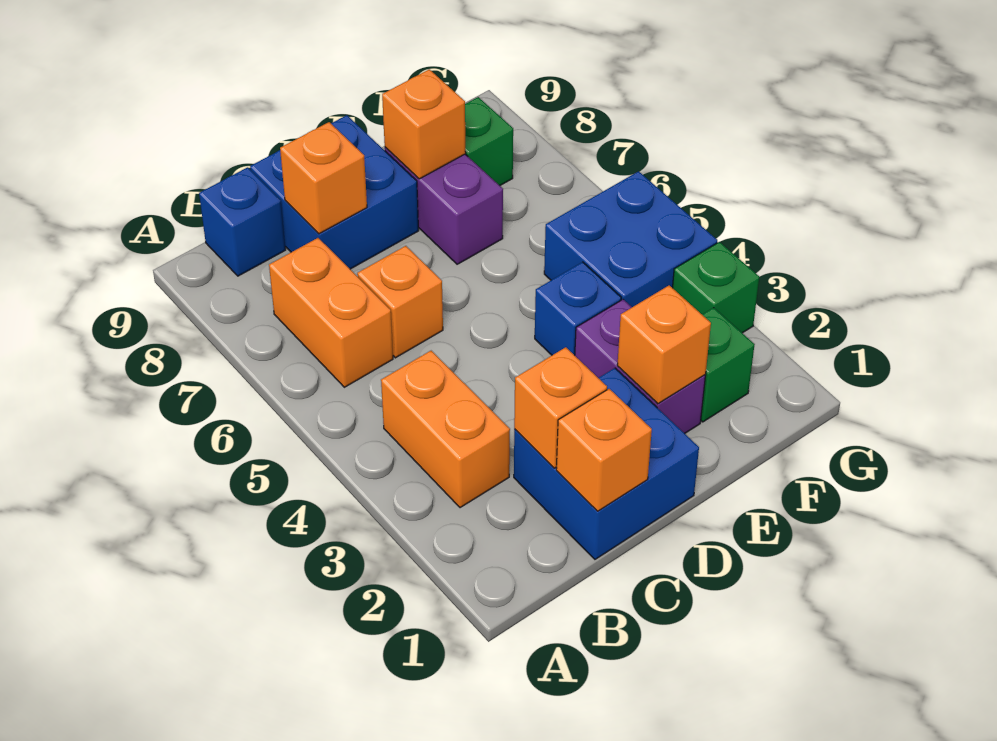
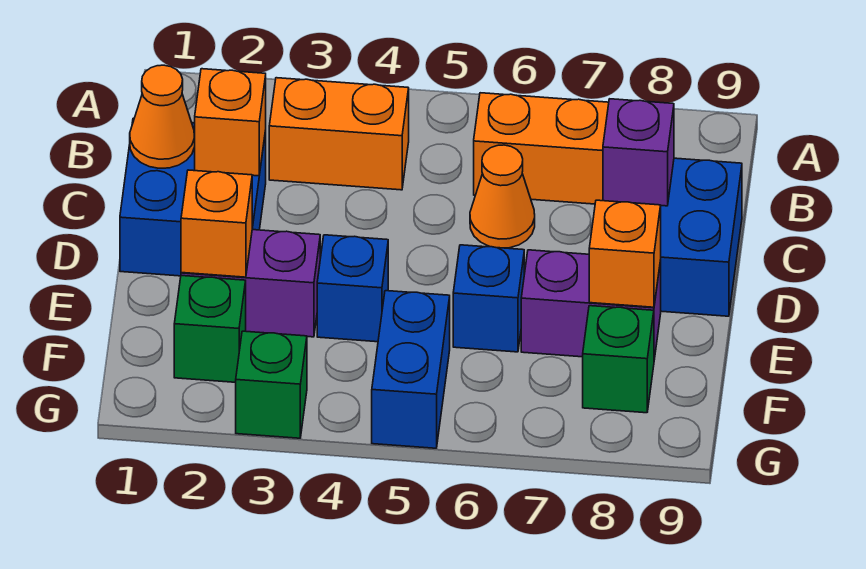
blue 1x1 brick [199,167,286,276] -> blue 1x1 brick moved to [453,245,524,352]
orange 1x1 brick [556,389,652,511] -> orange 1x1 cone [130,65,195,168]
orange 1x1 brick [357,246,443,358] -> orange 1x1 cone [470,145,535,248]
orange 1x1 brick [280,122,367,234] -> purple 1x1 brick [603,99,674,206]
blue 2x2 brick [544,171,717,307] -> blue 1x2 brick [372,291,450,448]

